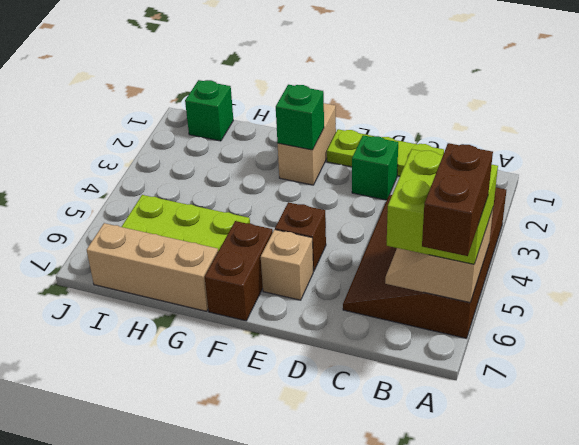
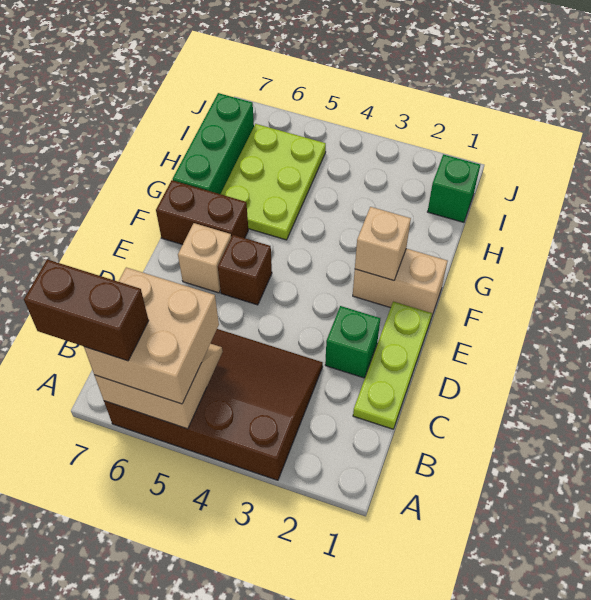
lime 2x2 brick [387,149,498,264] -> tan 2x2 brick [84,267,219,404]
green 1x1 brick [276,85,324,150] -> tan 1x1 brick [355,207,411,280]
tan 1x3 brick [87,223,218,311] -> green 1x3 brick [173,93,254,194]

